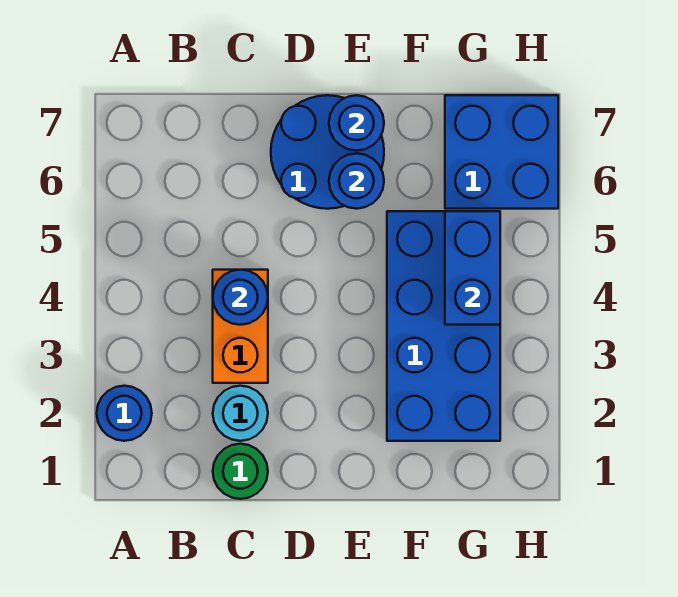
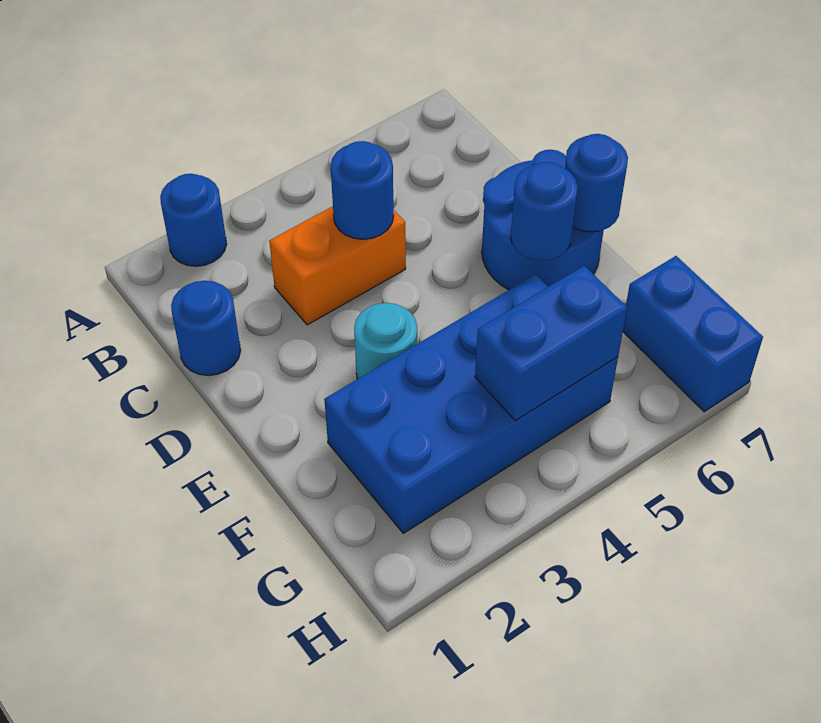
green 1x1 round brick [213,444,268,499] -> blue 1x1 round brick [171,281,241,376]
cyan 1x1 round brick [213,386,268,441] -> cyan 1x1 round brick moved to [354,303,417,379]
blue 2x2 brick [445,95,558,209] -> blue 1x2 brick [623,256,763,412]

